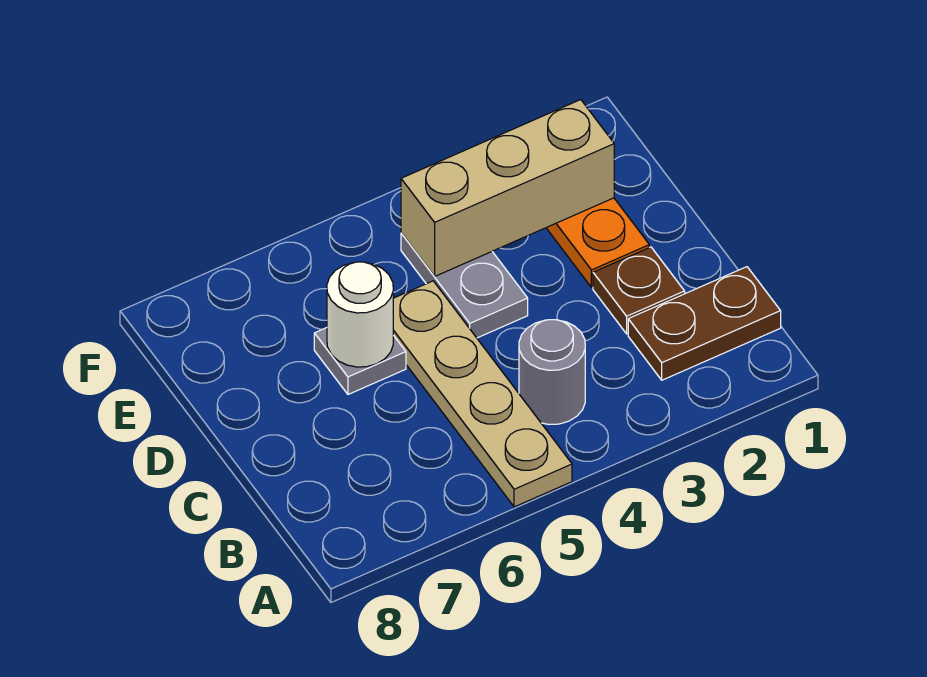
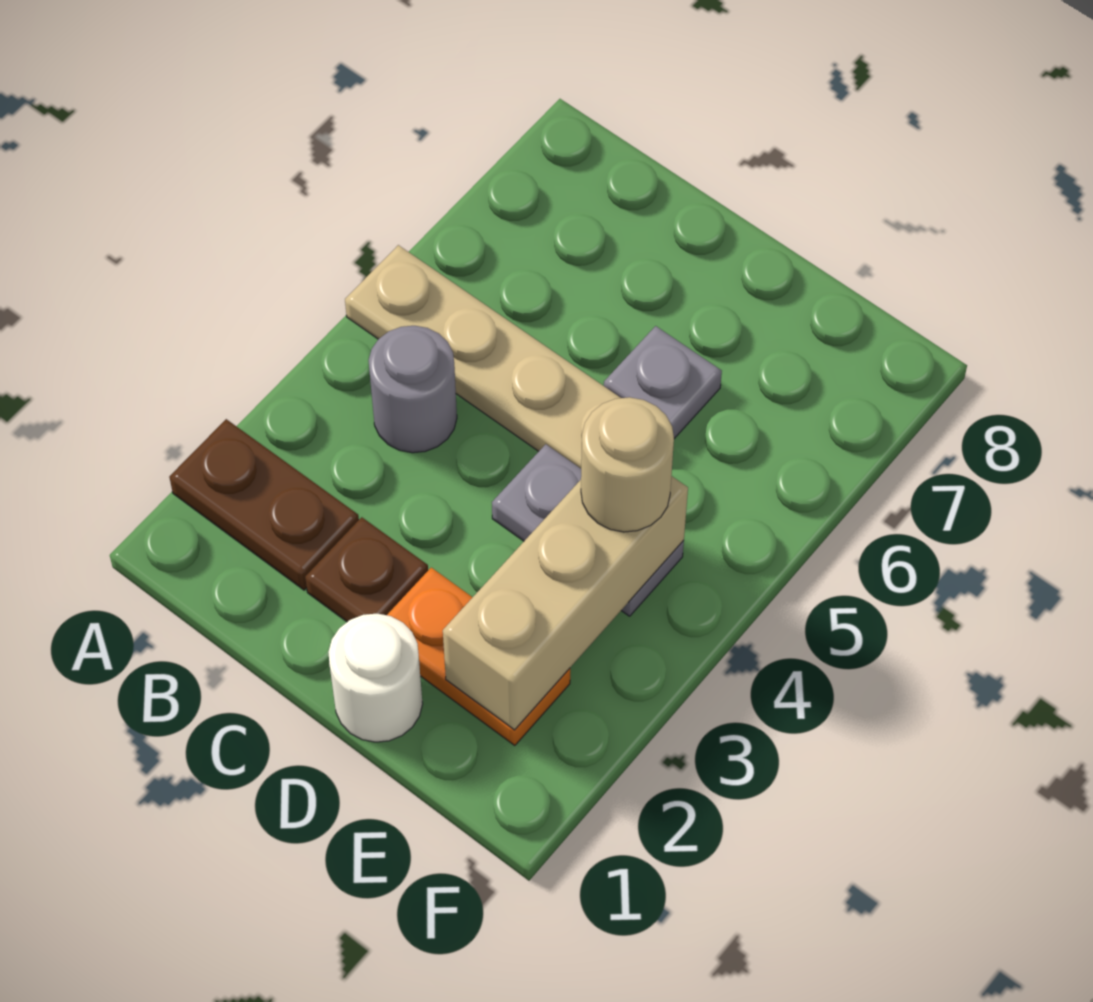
brown 1x2 plate [628,267,781,380] -> brown 1x2 plate turned to [169,419,359,590]
white 1x1 round brick [327,262,393,367] -> white 1x1 round brick moved to [328,614,423,742]
none -> tan 1x1 round brick [581,397,674,532]

